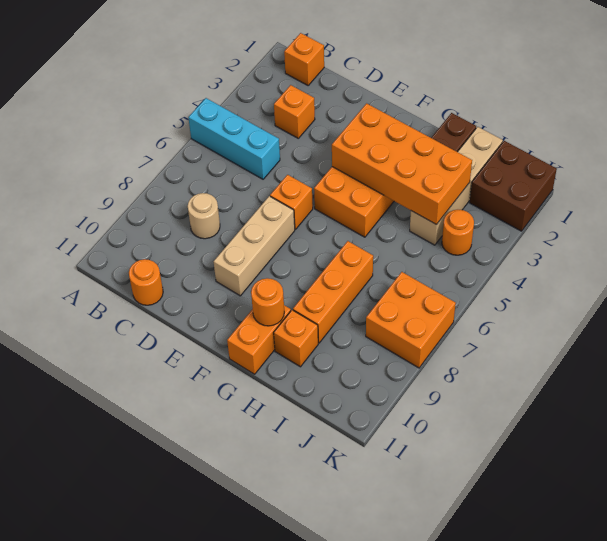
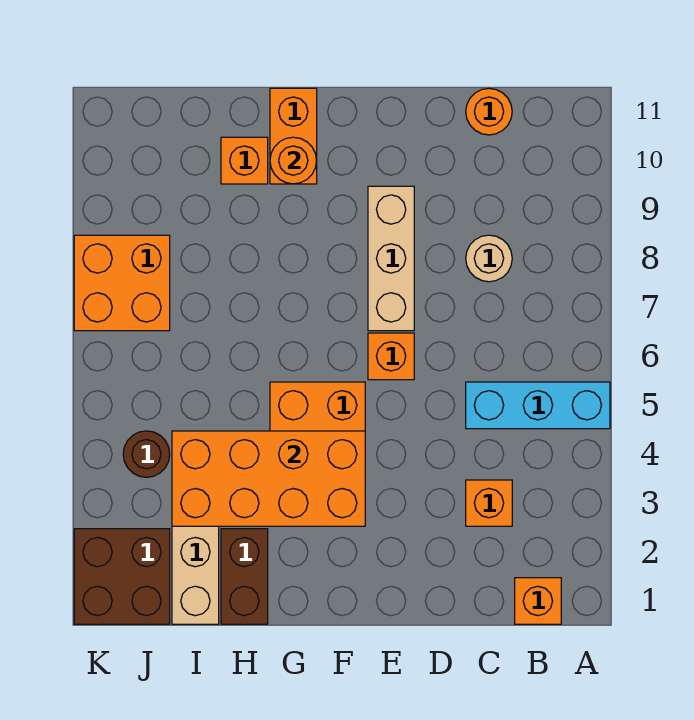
orange 1x3 brick [293,241,373,343] -> none
orange 1x1 round brick [442,210,474,255] -> brown 1x1 round brick [123,431,170,477]

